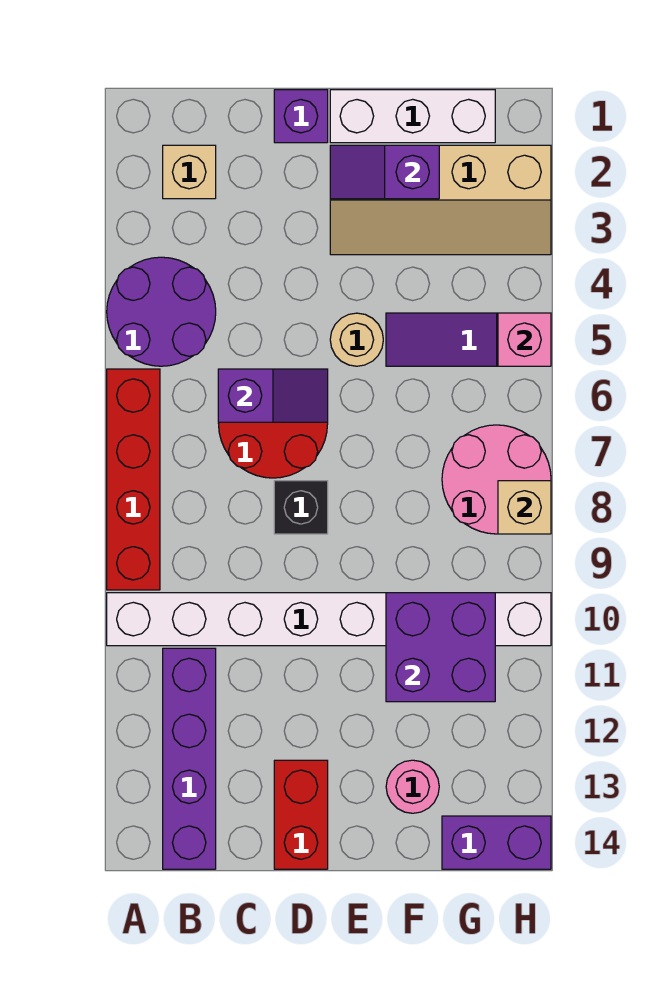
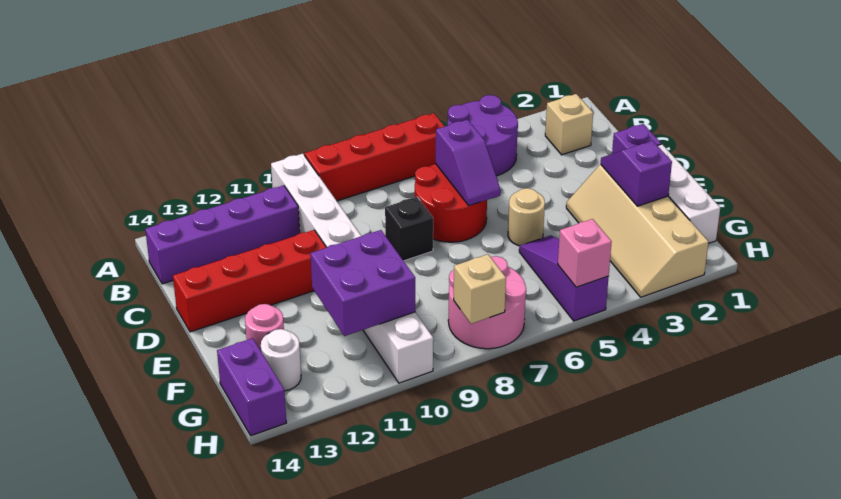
red 1x2 brick [274,760,328,869] -> red 1x4 brick [173,230,326,332]
none -> white 1x1 round brick [261,329,301,391]

